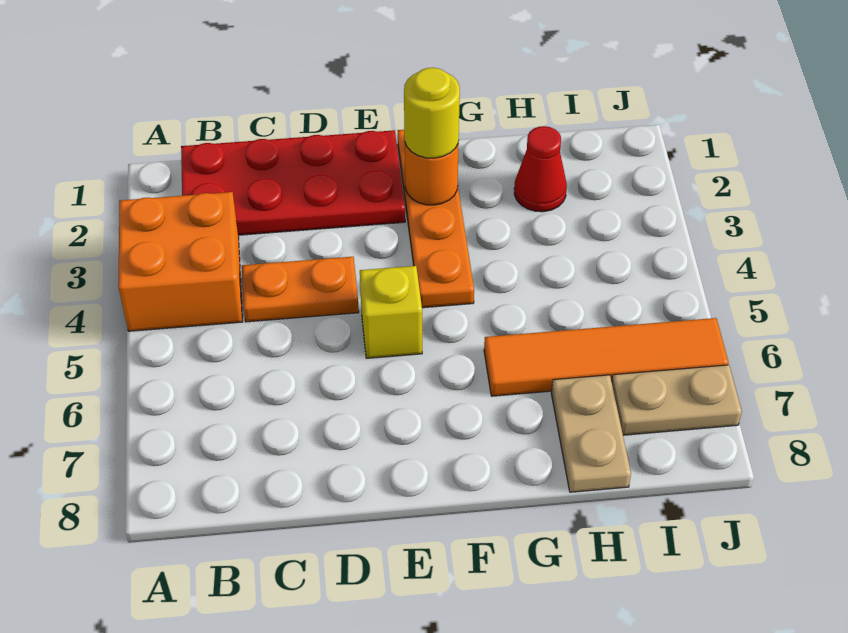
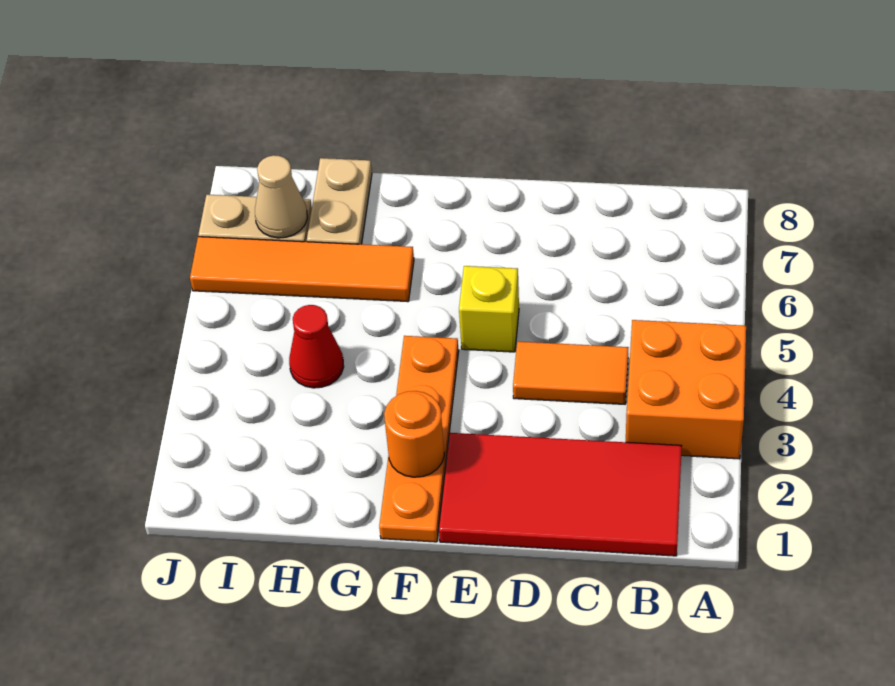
red 2x4 plate [181,130,405,235] -> red 2x4 tile [439,433,682,556]
orange 1x2 plate [242,257,359,322] -> orange 1x2 tile [513,342,629,404]
yellow 1x1 round brick [404,68,460,158] -> none
red 1x1 cone [514,126,567,212] -> red 1x1 cone moved to [289,305,344,388]
none -> tan 1x1 cone [255,155,307,238]

